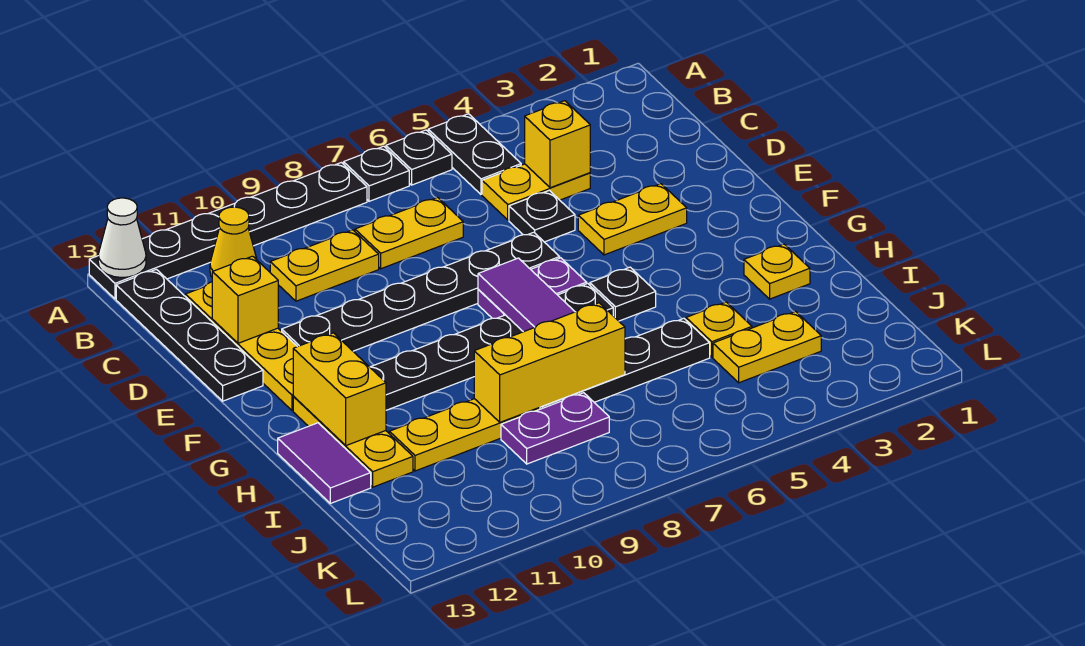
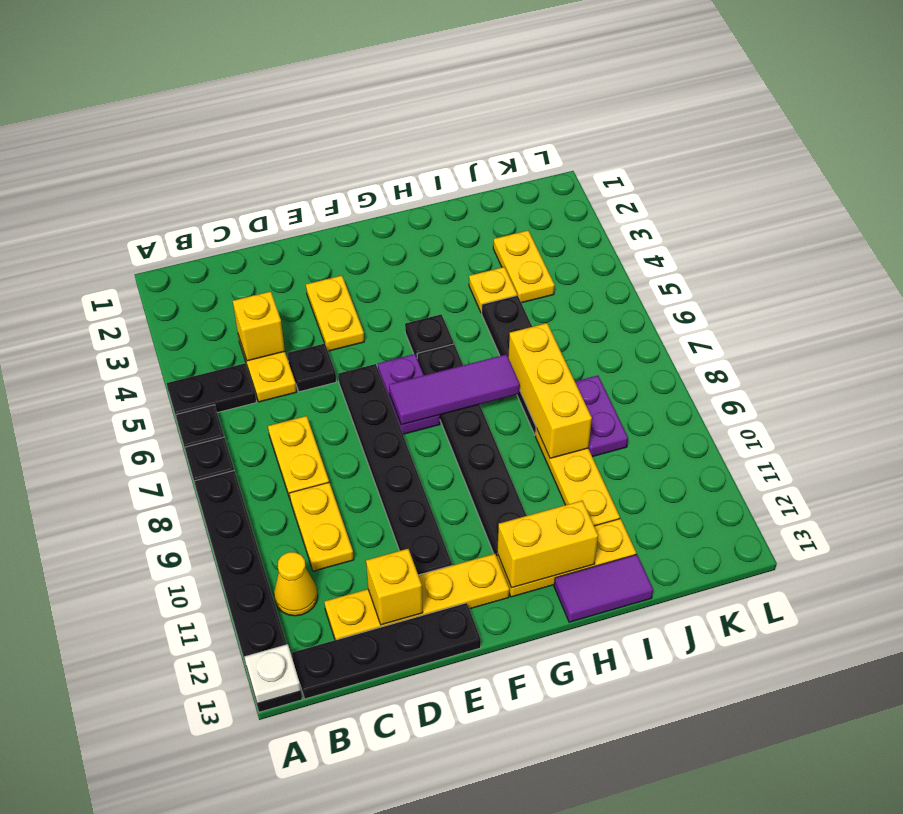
white 1x1 cone [98,198,146,277] -> white 1x1 plate [244,644,301,704]
yellow 1x1 plate [744,244,810,299] -> none

